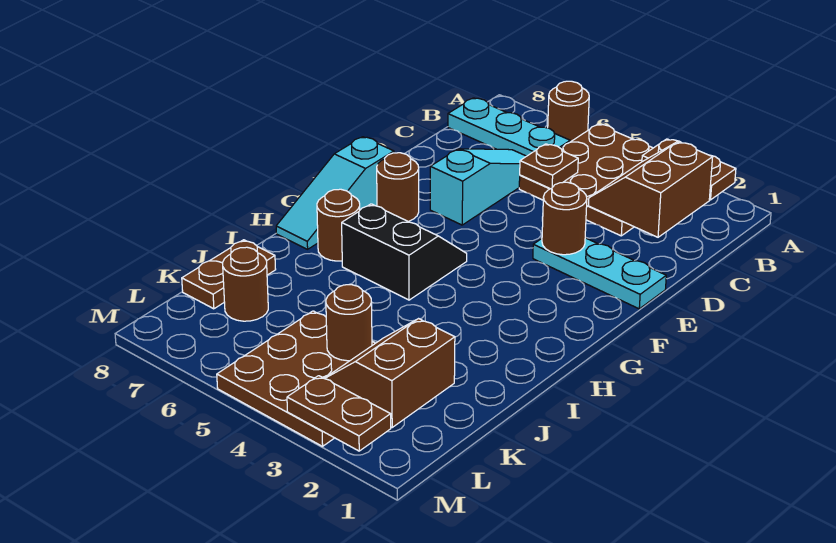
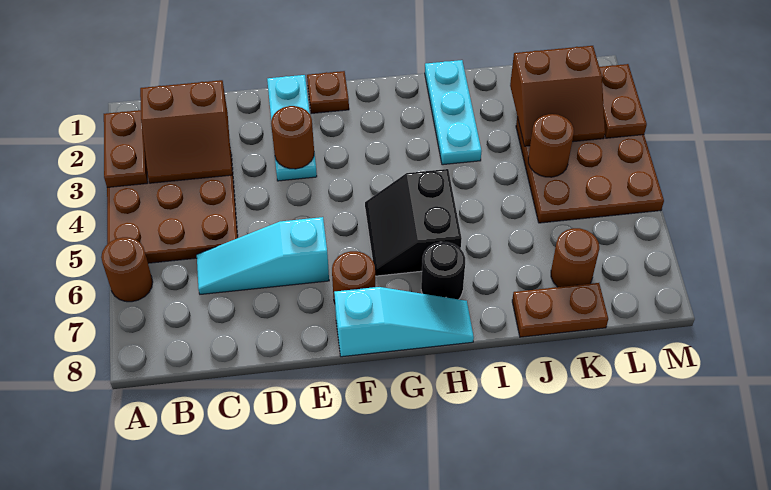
cyan 1x3 plate [448,98,570,156] -> cyan 1x3 plate moved to [425,60,482,165]
brown 1x1 plate [520,144,578,189] -> brown 1x1 plate moved to [307,71,349,114]
brown 1x1 round brick [317,189,360,261] -> black 1x1 round brick [421,242,465,299]

